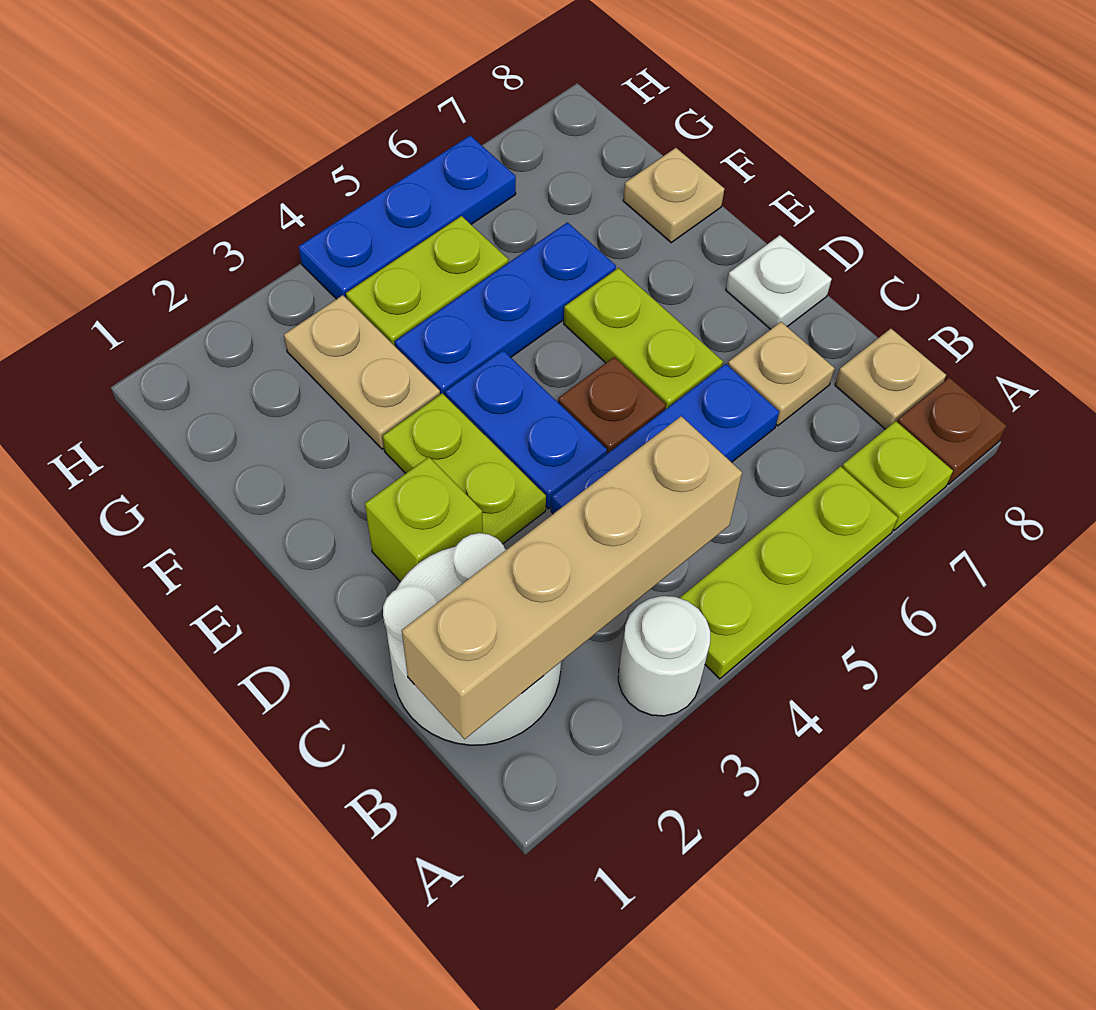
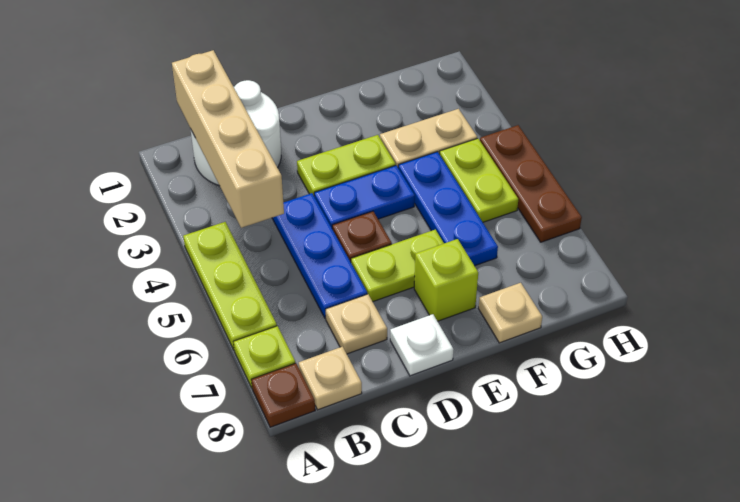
white 1x1 round brick [618,596,710,716] -> none
lime 1x1 brick [365,457,483,582] -> lime 1x1 brick moved to [414,239,478,321]
blue 1x3 plate [299,136,516,299] -> brown 1x3 plate [480,125,582,242]

